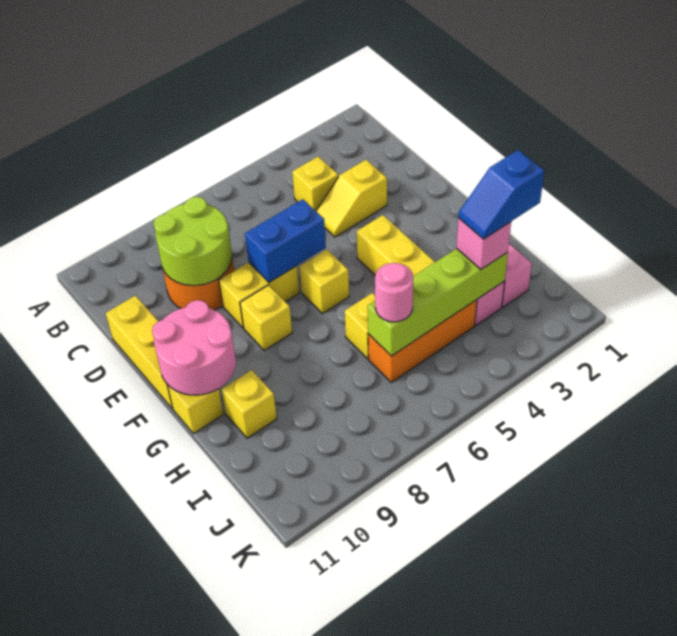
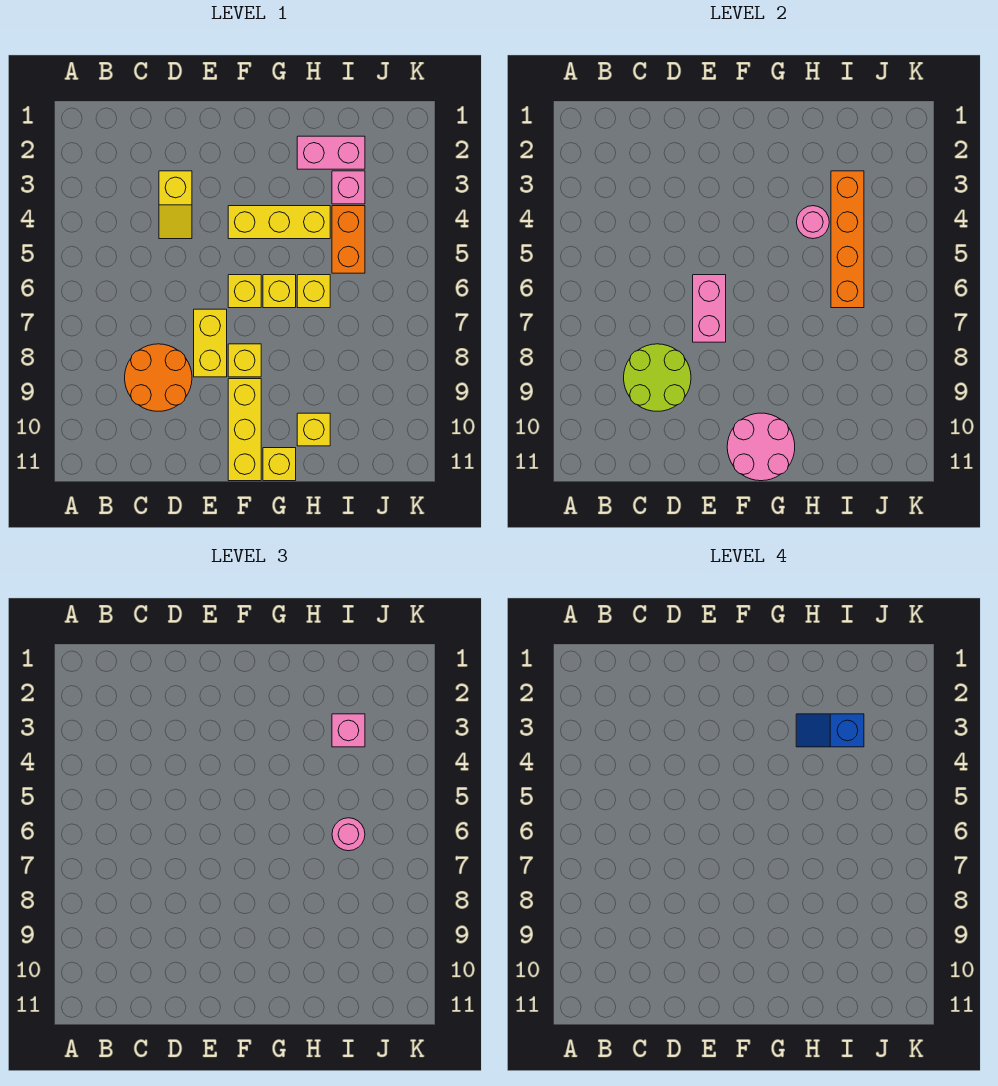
yellow 1x1 brick [292,156,338,211] -> yellow 1x1 brick moved to [263,275,296,308]
yellow 1x3 brick [106,296,173,409] -> yellow 1x3 brick turned to [228,379,261,481]
blue 1x2 brick [245,199,326,283] -> pink 1x2 brick [693,275,726,342]
none -> pink 1x1 round brick [797,206,829,239]
blue 1x2 slope [458,150,544,239] -> blue 1x2 slope turned to [796,714,864,747]
lime 1x4 brick [368,249,508,356] -> orange 1x4 brick [831,171,864,308]
orange 1x3 brick [368,300,477,382] -> orange 1x2 brick [332,206,365,273]

